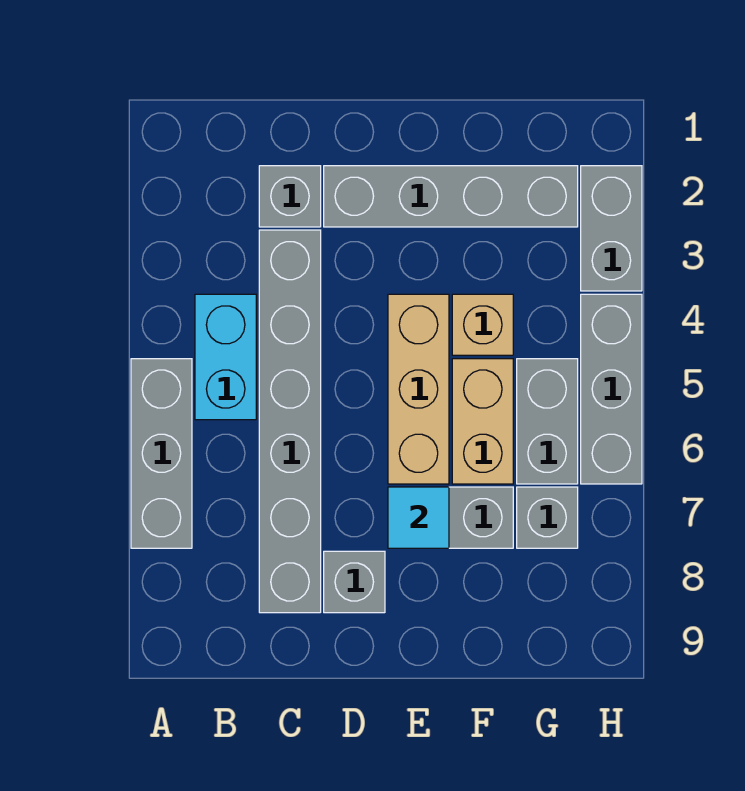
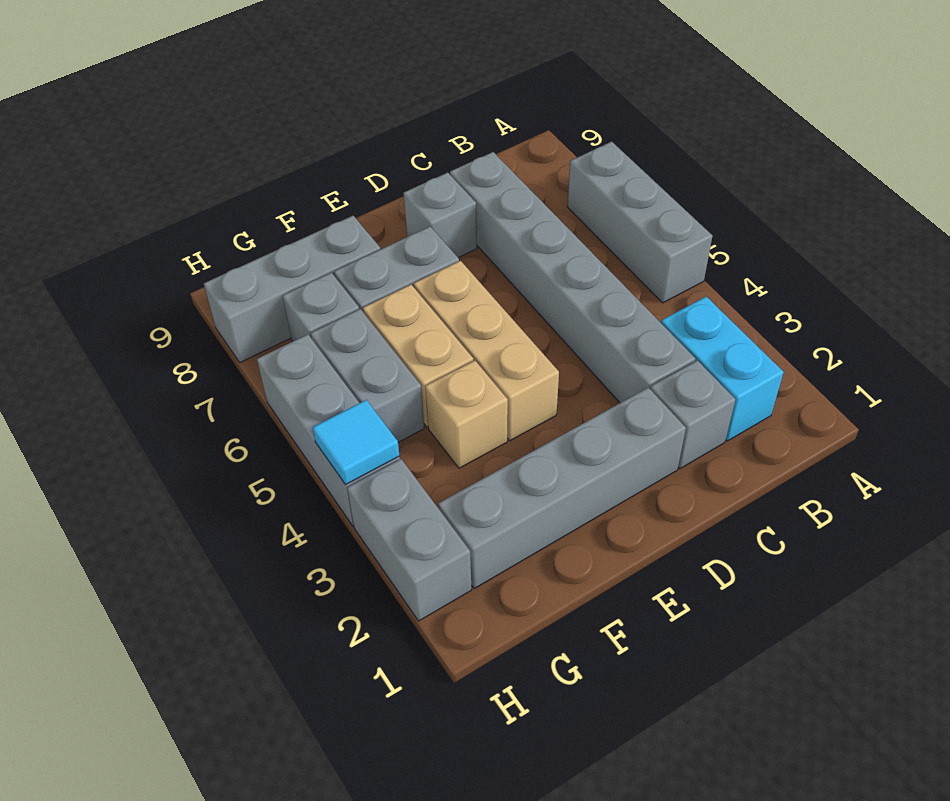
cyan 1x2 brick [195,294,256,420] -> cyan 1x2 brick moved to [661,297,784,441]
cyan 1x1 tile [388,487,449,548] -> cyan 1x1 tile moved to [313,400,399,485]
none -> grey 1x3 brick [204,216,380,363]

